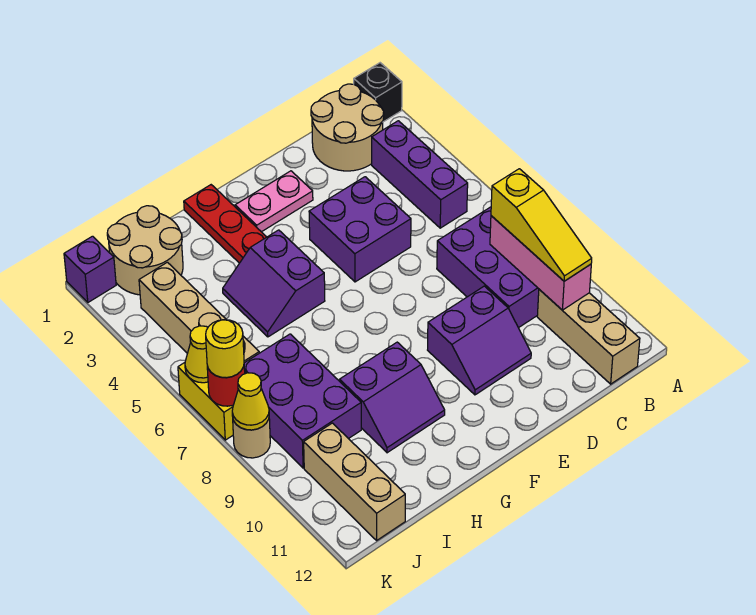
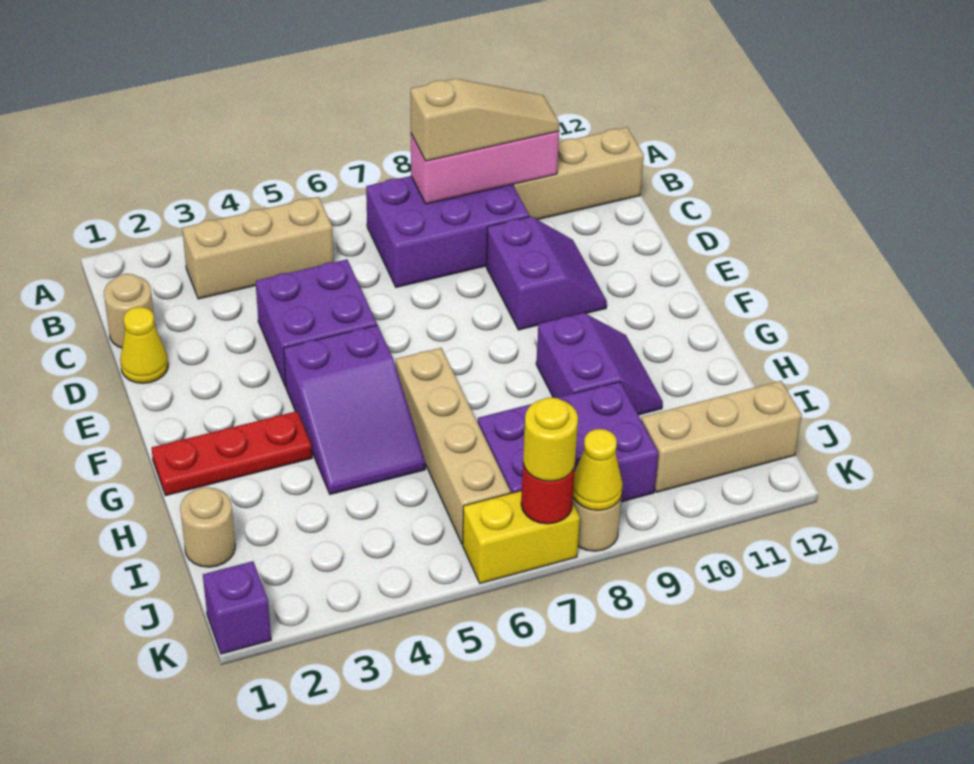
black 1x1 brick [354,63,402,122] -> none
tan 2x2 round brick [311,84,384,171] -> tan 1x1 round brick [104,274,155,348]
purple 1x3 brick [372,121,468,228] -> tan 1x3 brick [182,197,334,299]
yellow 1x3 slope [491,169,592,281] -> tan 1x3 slope [411,79,560,161]
pink 1x2 plate [235,171,313,232] -> none
purple 2x2 slope [223,230,325,337] -> purple 2x3 slope [284,325,425,494]
tan 2x2 round brick [107,206,183,295] -> tan 1x1 round brick [180,487,235,567]
tan 1x4 brick [139,262,259,363] -> tan 1x4 brick turned to [396,348,511,544]
yellow 1x1 cone [185,326,208,383] -> yellow 1x1 cone moved to [120,307,168,383]

